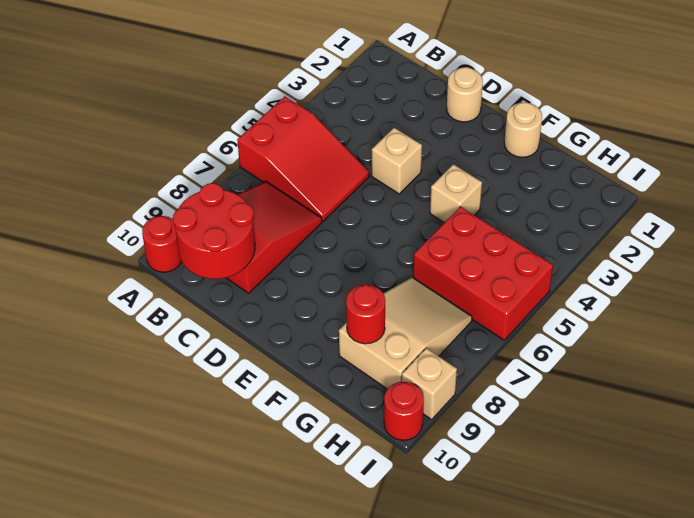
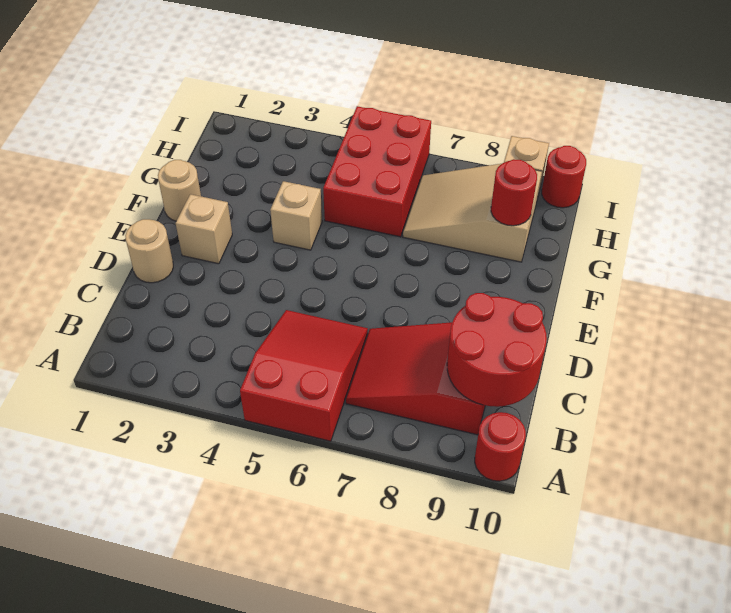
tan 1x1 brick [372,128,422,194] -> tan 1x1 brick moved to [176,194,232,264]

